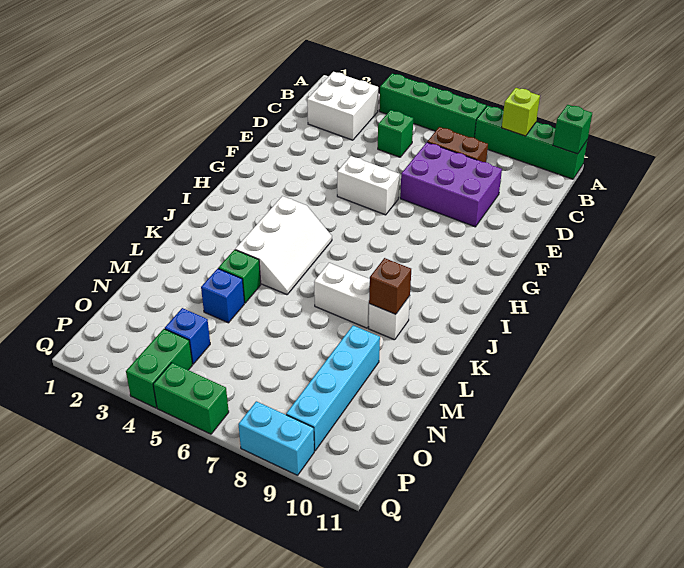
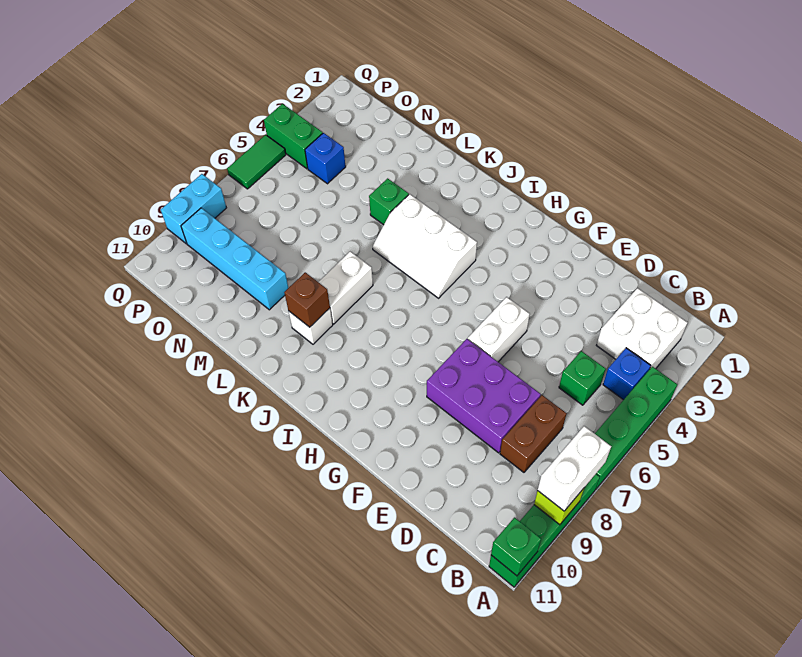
none -> white 1x2 brick [538,426,611,511]
purple 2x3 brick [400,142,502,227] -> purple 2x3 brick turned to [427,339,541,453]
blue 1x1 brick [201,269,244,323] -> blue 1x1 brick moved to [603,348,651,400]
green 1x2 brick [153,363,229,434] -> green 1x2 tile [227,135,286,189]

